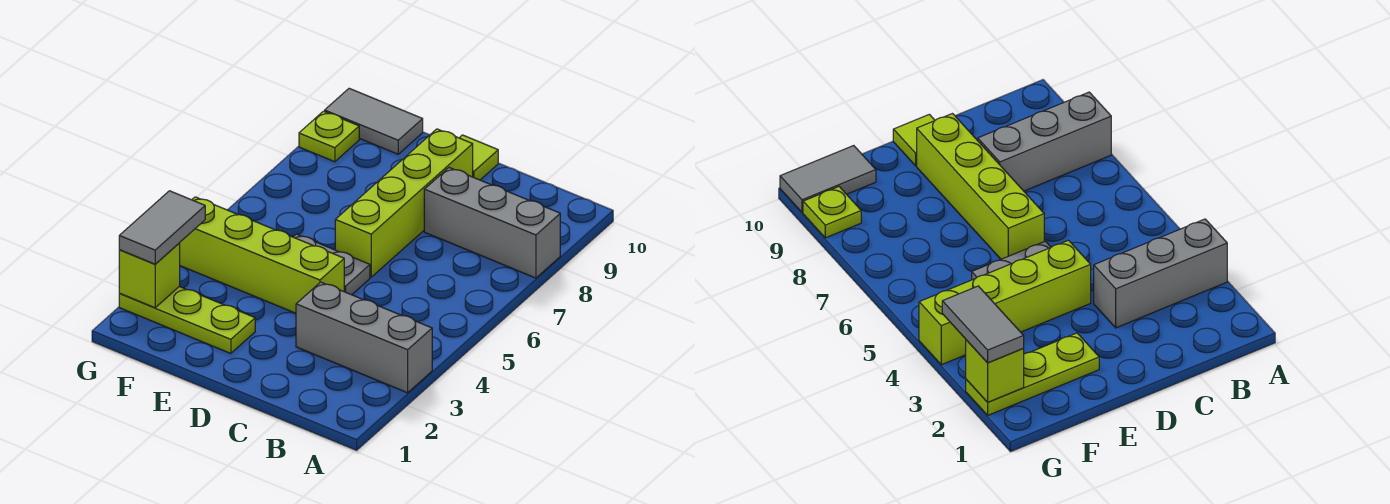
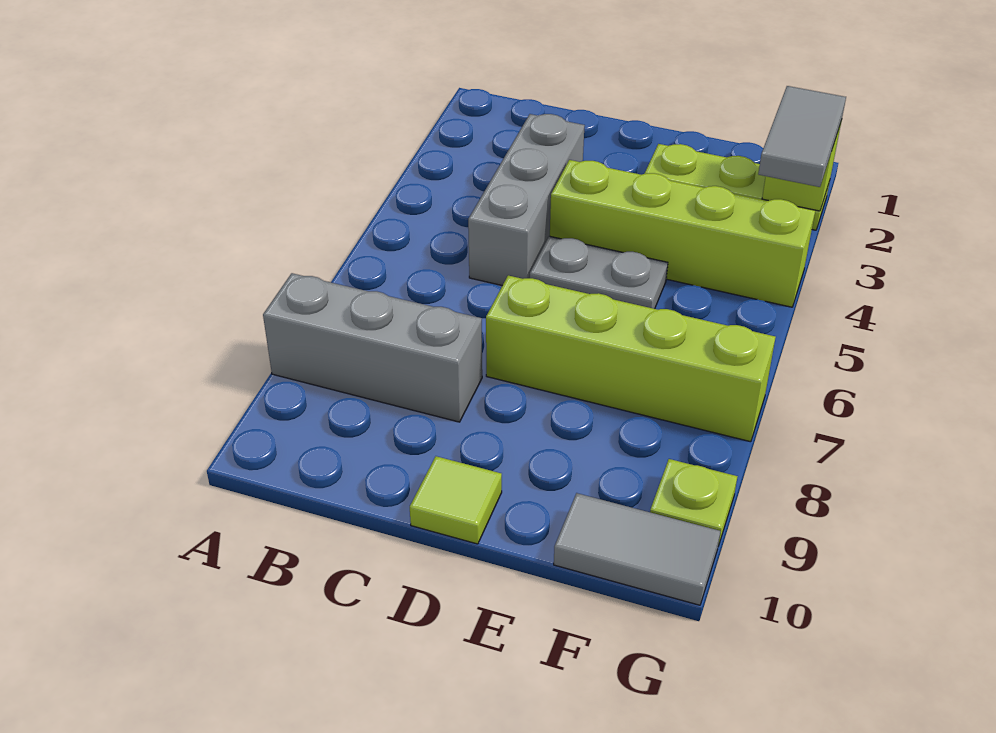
grey 1x3 brick [296,282,432,393] -> grey 1x3 brick turned to [468,114,585,286]
lime 1x4 brick [335,129,473,277] -> lime 1x4 brick turned to [486,275,776,442]

